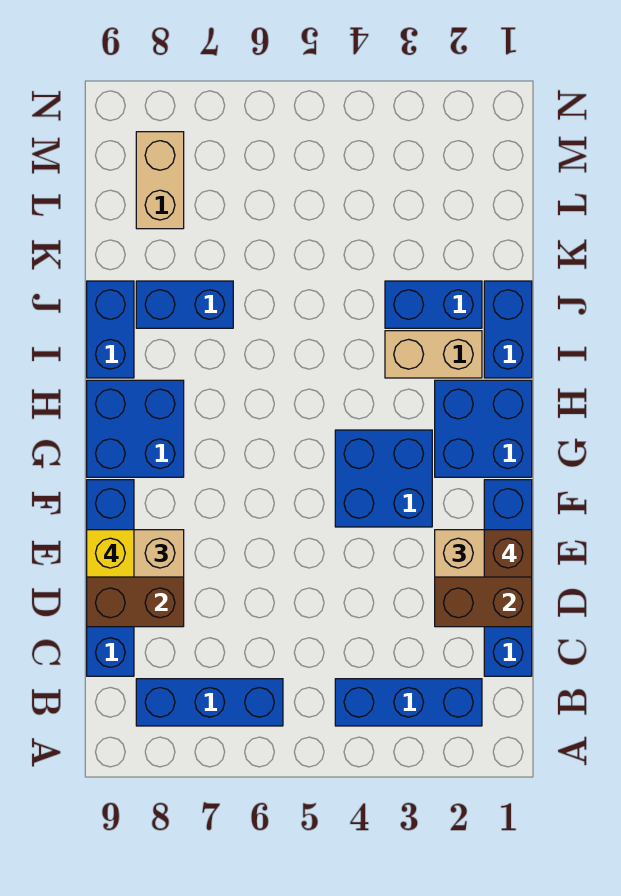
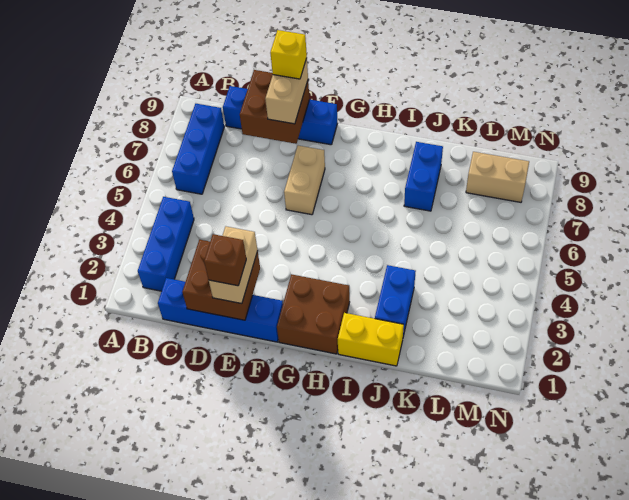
blue 2x2 brick [335,430,432,527] -> none
blue 2x2 brick [435,380,532,477] -> brown 2x2 brick [277,274,350,354]
blue 2x2 brick [87,380,184,477] -> none
blue 1x2 brick [484,281,532,378] -> yellow 1x2 brick [338,313,404,366]
tan 1x2 brick [385,331,482,378] -> tan 1x2 brick moved to [284,146,325,215]
blue 1x2 brick [87,281,134,378] -> none

